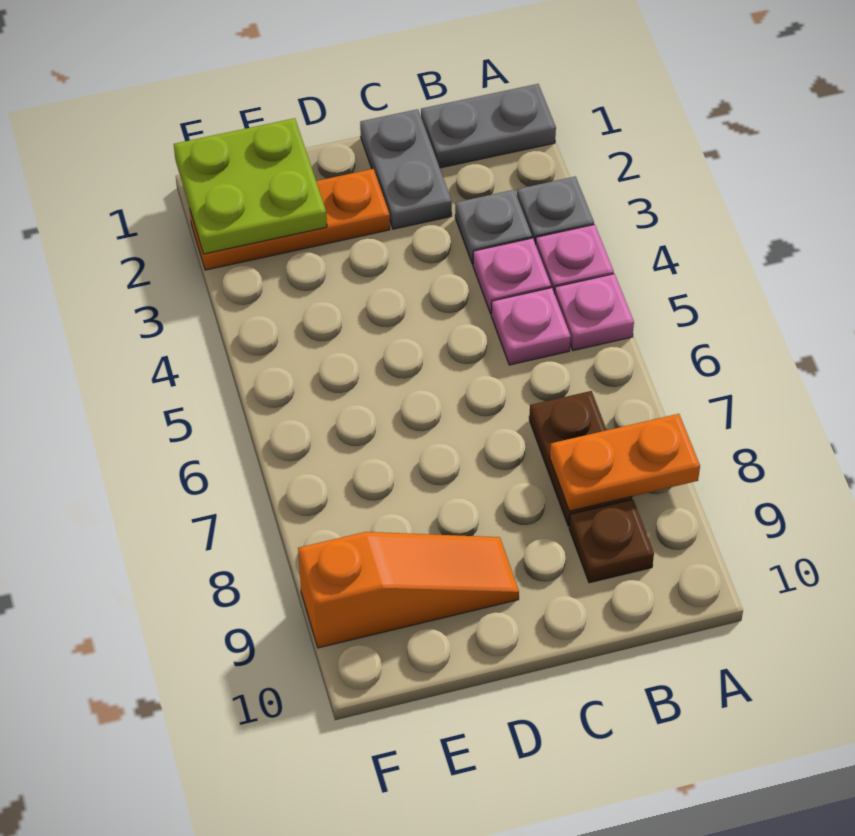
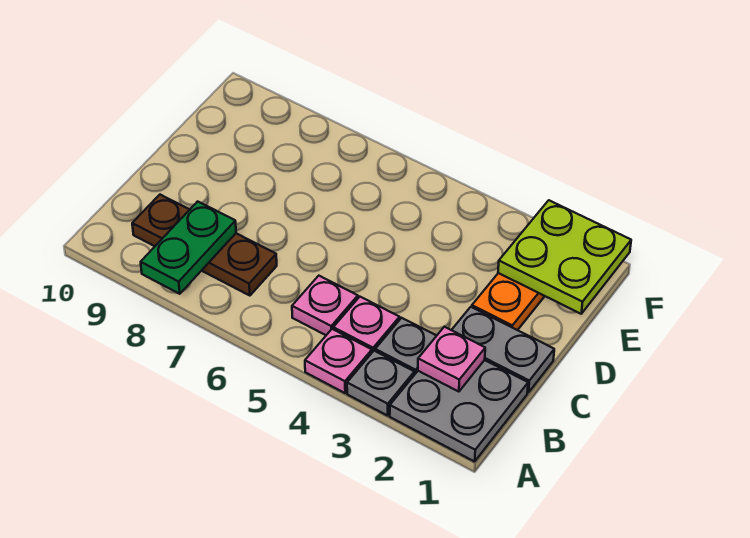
grey 1x2 plate [421,84,556,168] -> grey 2x2 plate [390,360,528,462]
pink 1x1 plate [555,274,634,351] -> pink 1x1 plate moved to [418,327,485,392]
orange 1x2 plate [550,414,700,511] -> green 1x2 plate [141,201,236,294]
orange 1x3 slope [298,532,519,648] -> none

